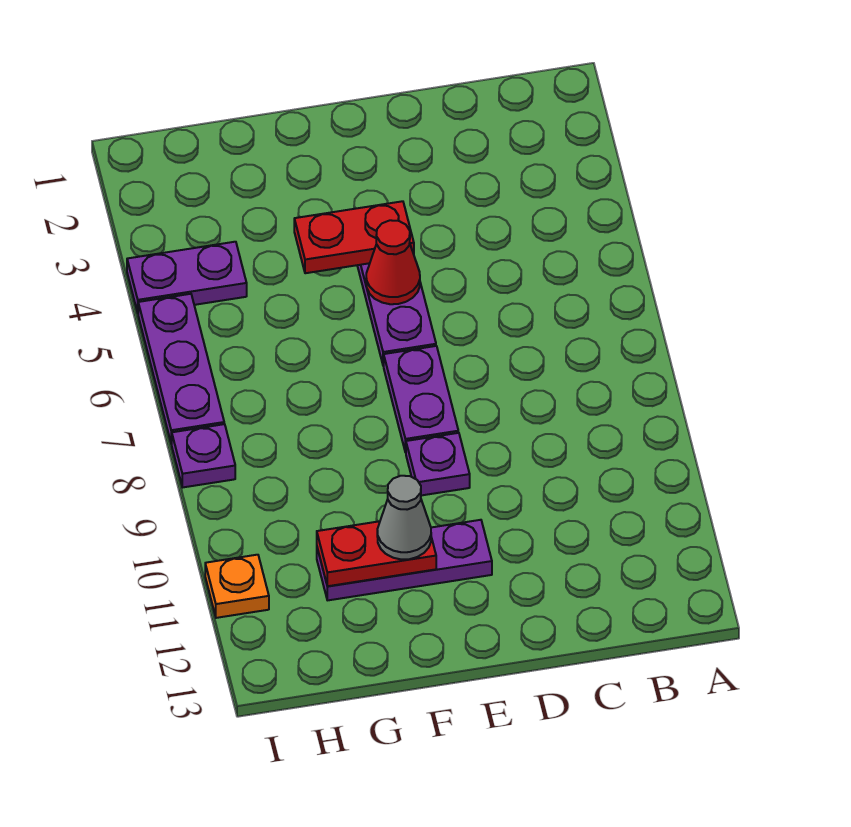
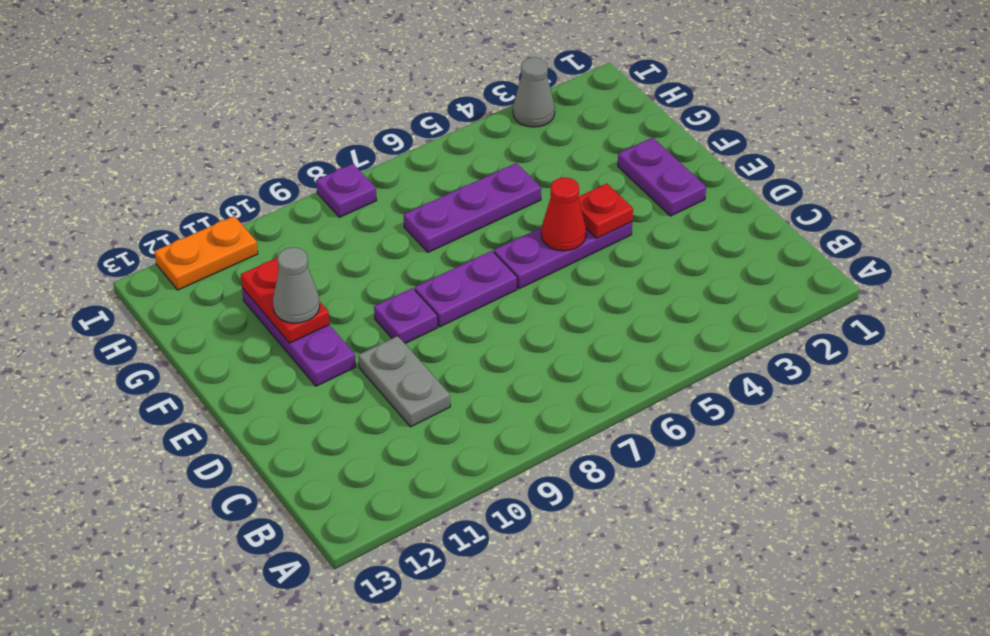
none -> grey 1x2 plate [358,336,450,427]
red 1x2 plate [294,201,414,273] -> red 1x1 plate [578,184,633,238]
purple 1x2 plate [127,242,247,313] -> purple 1x2 plate moved to [618,138,706,216]
none -> grey 1x1 cone [513,57,555,127]
purple 1x3 plate [138,294,224,444] -> purple 1x3 plate moved to [404,163,541,252]
orange 1x1 plate [205,555,269,618] -> orange 1x2 plate [154,216,258,290]

